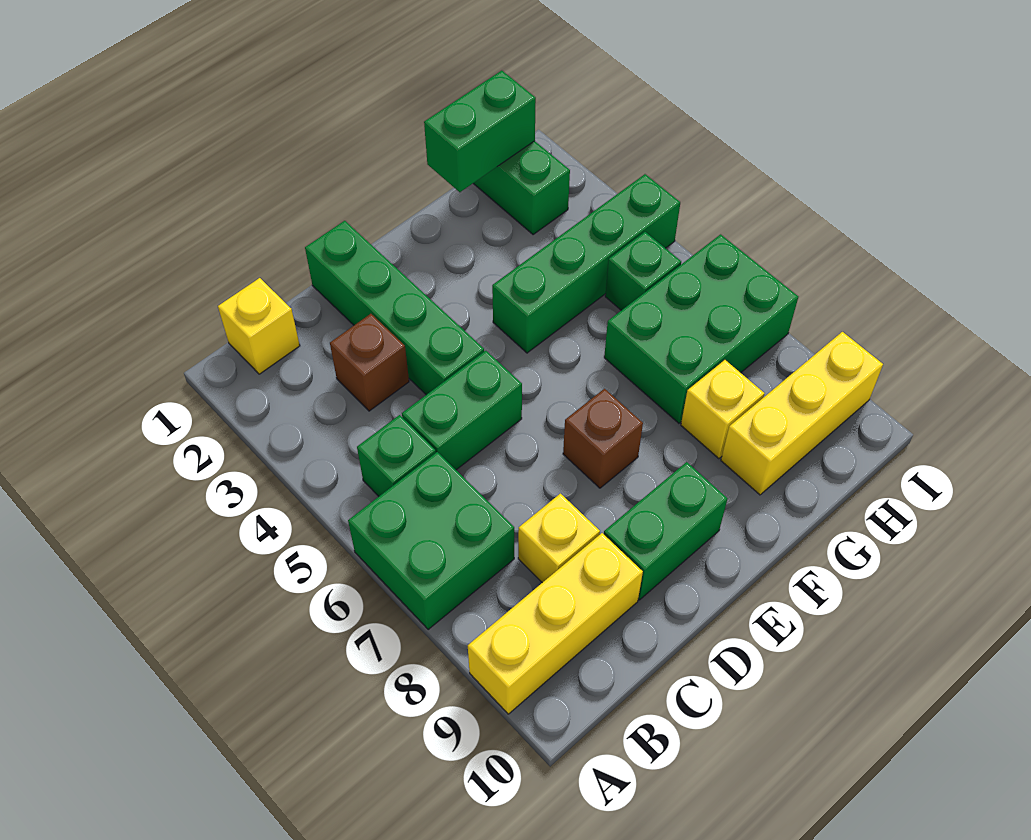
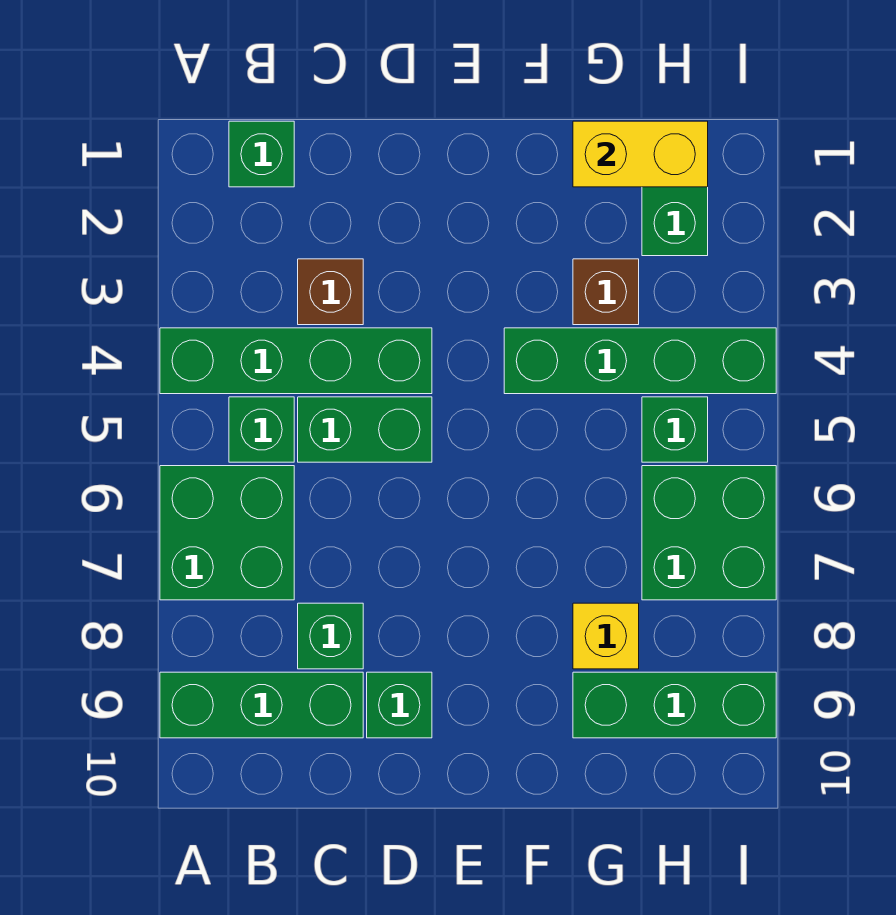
yellow 1x3 brick [468,533,643,714] -> green 1x3 brick [160,672,363,738]
yellow 1x1 brick [218,278,300,374] -> green 1x1 brick [229,121,294,187]
yellow 1x1 brick [518,494,600,583] -> green 1x1 brick [298,603,363,669]
green 1x4 brick [305,221,484,395] -> green 1x4 brick turned to [160,328,432,394]
green 1x2 brick [604,462,727,600] -> green 1x1 brick [367,672,432,738]
brown 1x1 brick [563,389,643,488] -> brown 1x1 brick moved to [573,259,639,325]
green 1x2 brick [424,71,536,192] -> yellow 1x2 brick [573,121,708,187]
green 2x3 brick [604,234,798,423] -> green 2x2 brick [642,466,776,600]
yellow 1x3 brick [721,332,883,495] -> green 1x3 brick [573,672,776,738]

